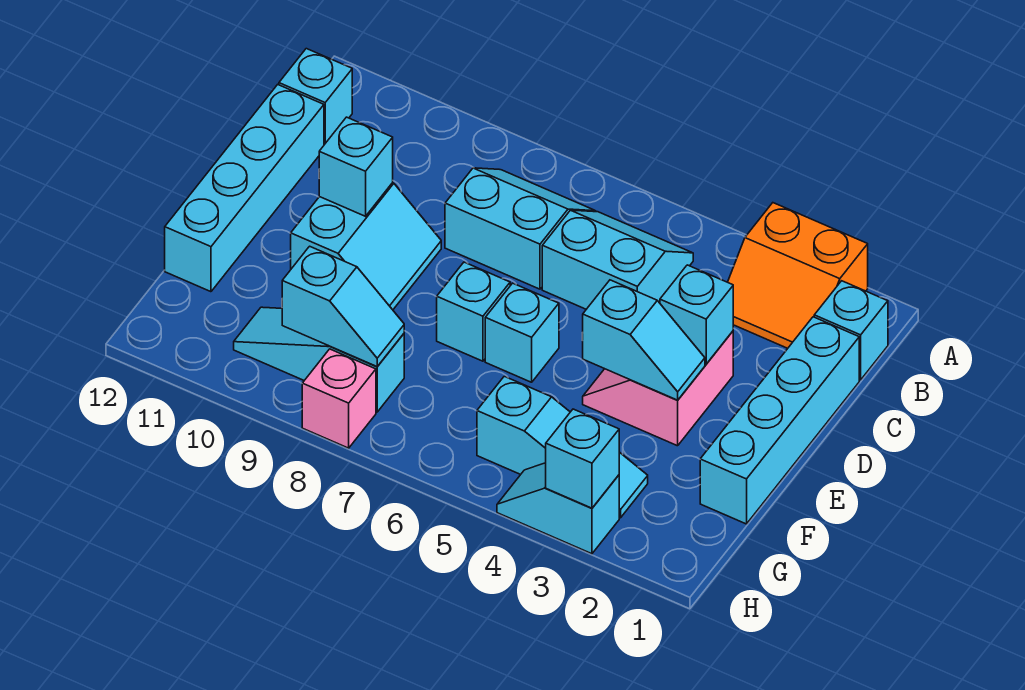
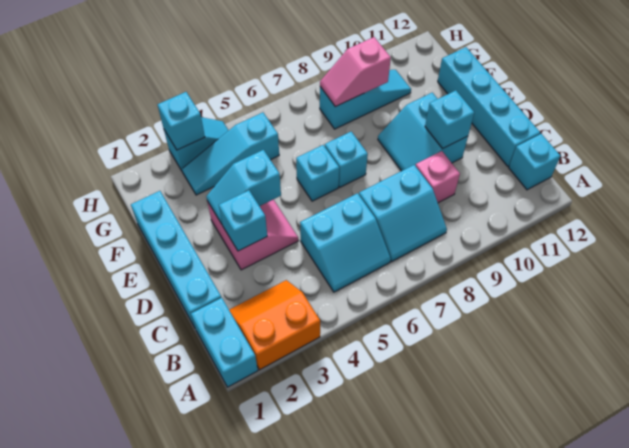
cyan 1x1 brick [814,281,888,380] -> cyan 1x2 brick [191,298,258,387]
cyan 1x2 slope [282,246,404,366] -> pink 1x2 slope [320,37,391,107]
pink 1x1 brick [302,349,376,448] -> pink 1x1 brick moved to [415,151,460,203]

